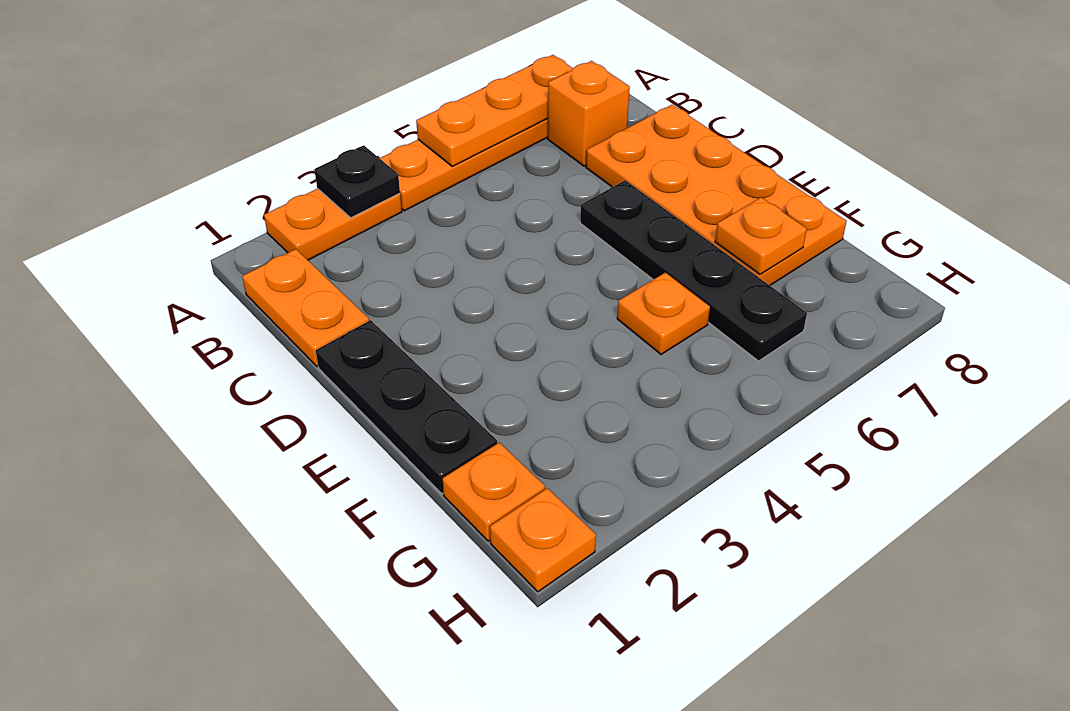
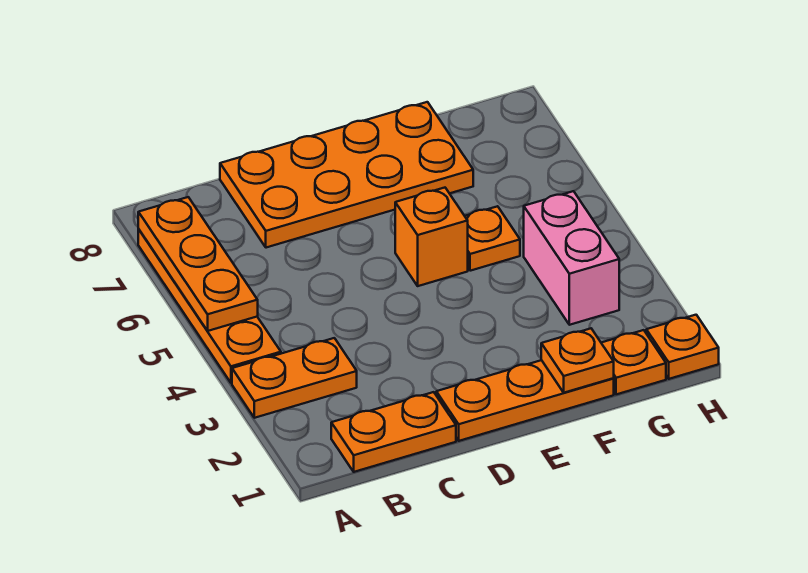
orange 1x2 plate [264,188,402,260] -> orange 1x2 plate turned to [232,338,357,418]
black 1x1 plate [314,145,400,218] -> none
orange 1x1 brick [548,61,630,166] -> orange 1x1 brick moved to [395,188,468,286]
black 1x3 plate [316,320,497,494] -> orange 1x3 plate [436,360,614,441]
black 1x4 plate [580,180,807,361] -> none
orange 1x1 plate [715,197,807,274] -> orange 1x1 plate moved to [541,329,614,393]
none -> pink 1x2 brick [524,191,619,325]

